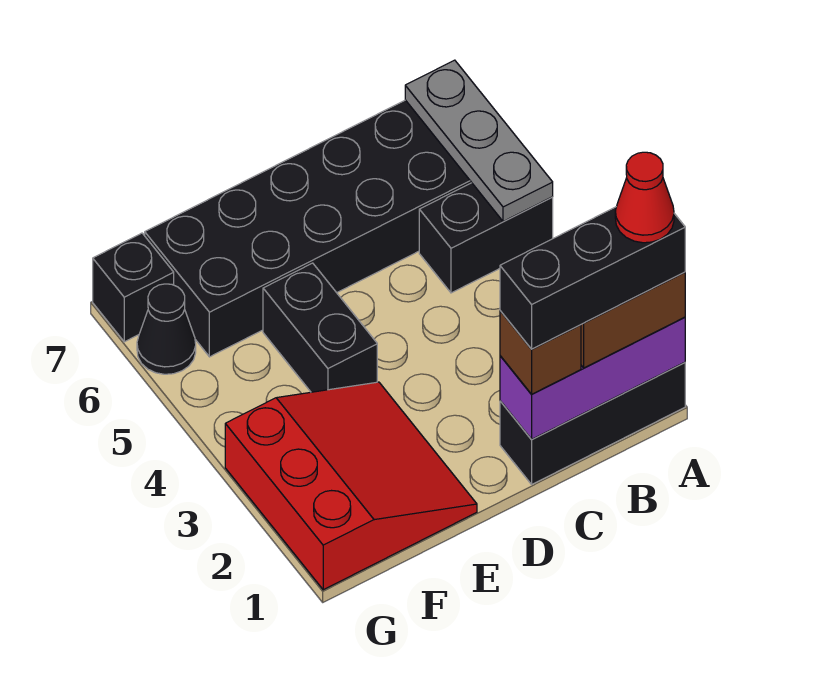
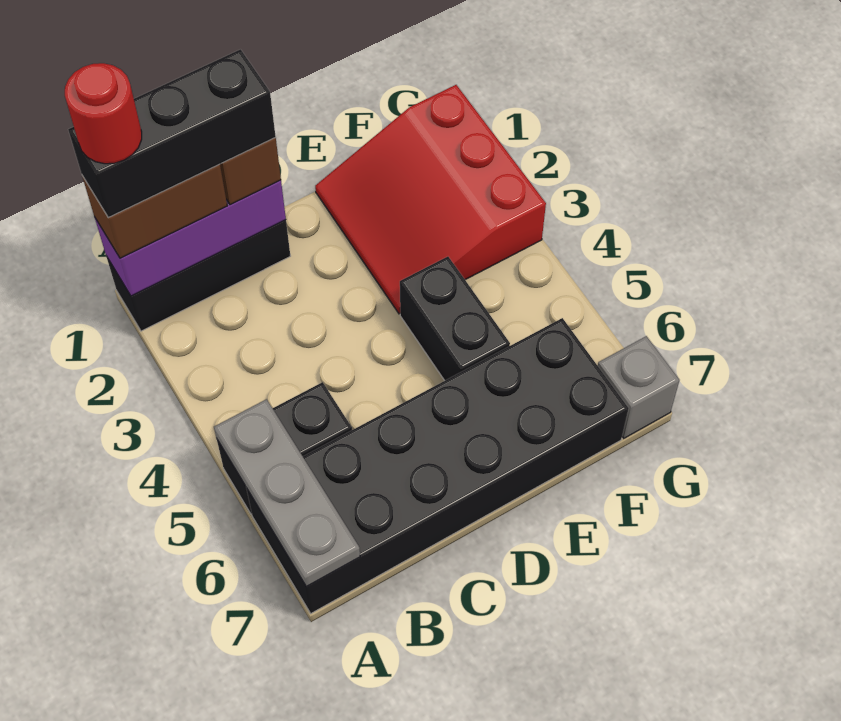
red 1x1 cone [615,152,674,243] -> red 1x1 round brick [65,63,142,164]
black 1x1 cone [137,284,196,374] -> none
black 1x1 brick [93,233,174,342] -> grey 1x1 brick [598,336,679,438]

